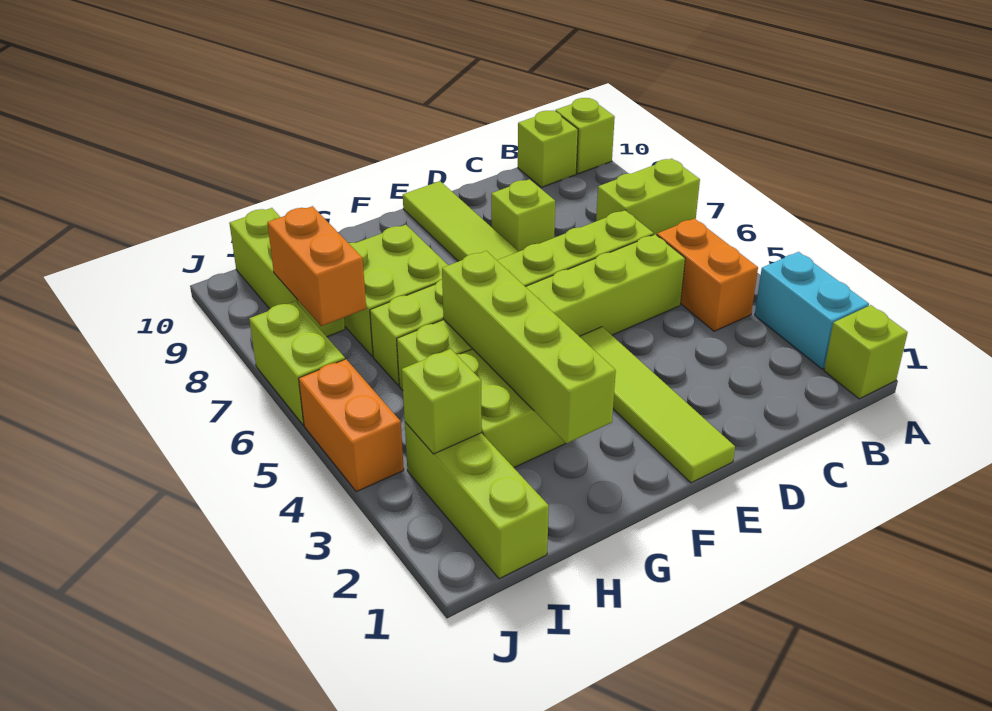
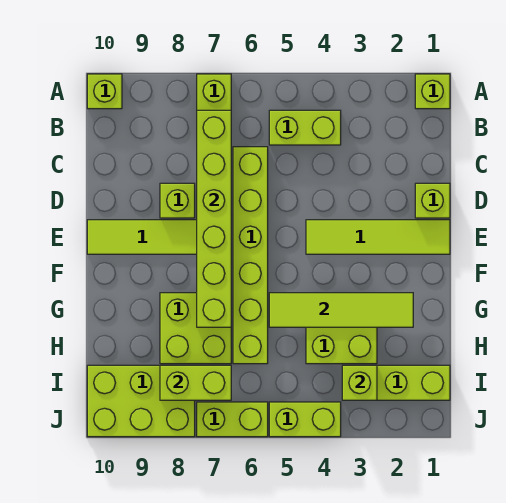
cyan 1x2 brick [755,252,869,369] -> none
orange 1x2 brick [657,219,758,331] -> lime 1x2 brick [269,110,341,145]
lime 1x1 brick [518,110,578,187] -> lime 1x1 brick moved to [415,183,450,218]
lime 1x6 brick [397,234,685,390] -> lime 1x6 brick moved to [197,110,231,327]
lime 1x4 brick [442,251,616,443] -> lime 1x4 tile [269,293,413,327]
orange 1x2 brick [267,206,366,326] -> lime 1x2 brick [160,365,231,400]
lime 1x3 brick [229,208,345,337] -> lime 2x3 brick [87,365,195,437]
orange 1x2 brick [299,359,404,492] -> lime 1x2 brick [269,402,341,437]

